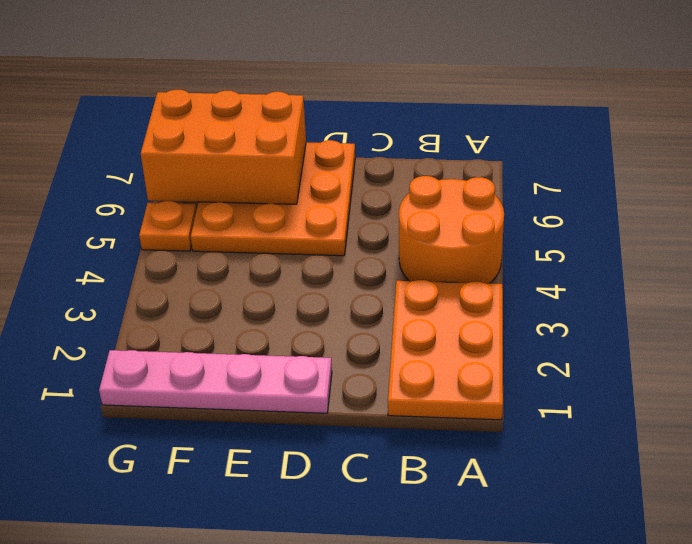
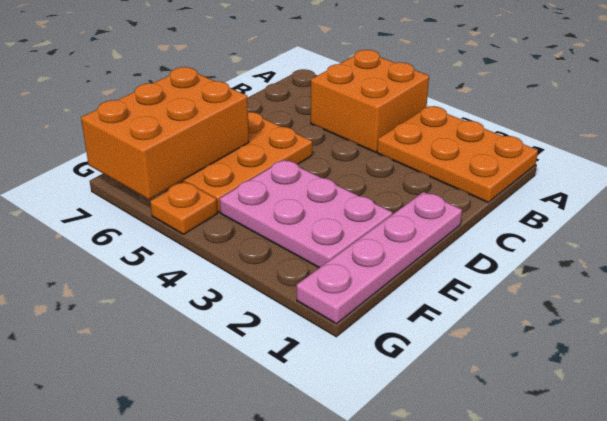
orange 2x2 round brick [399,176,504,283] -> orange 2x2 brick [311,50,429,152]
none -> pink 2x3 plate [220,160,393,268]

